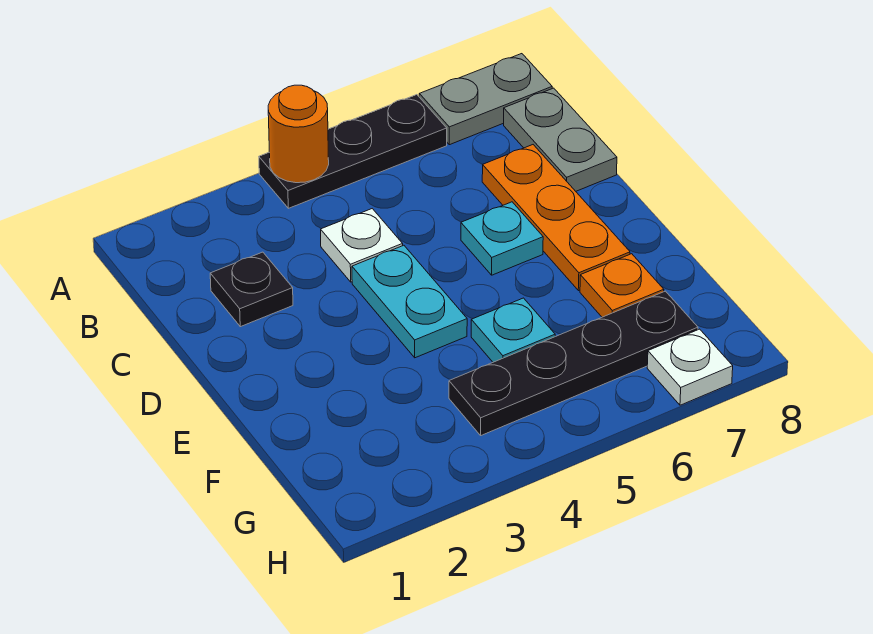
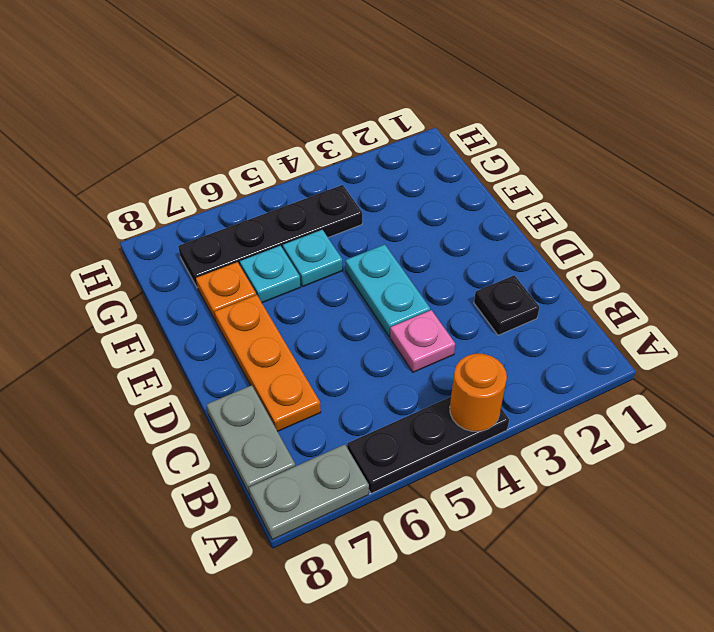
white 1x1 plate [321,209,403,282] -> pink 1x1 plate [390,310,455,372]
cyan 1x1 plate [461,202,543,275] -> cyan 1x1 plate moved to [240,246,301,303]
white 1x1 plate [647,329,733,405] -> none

